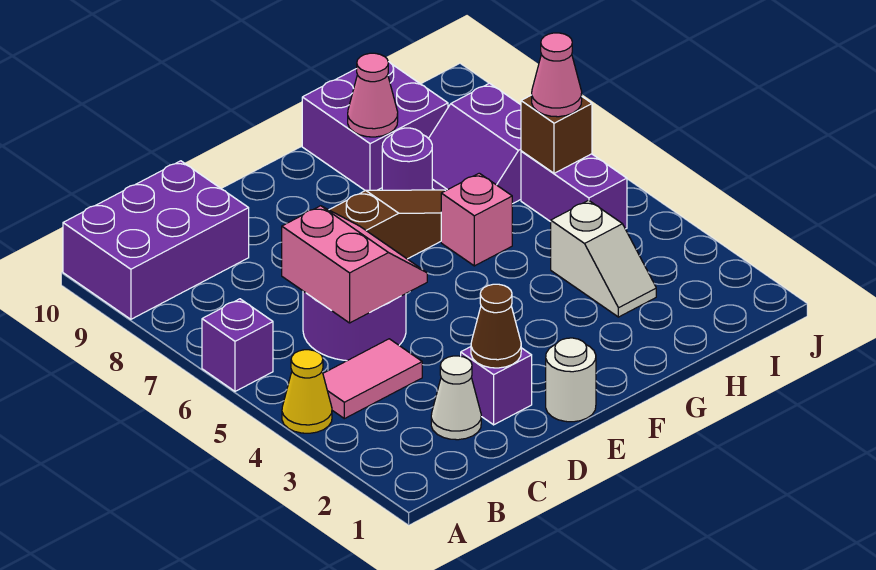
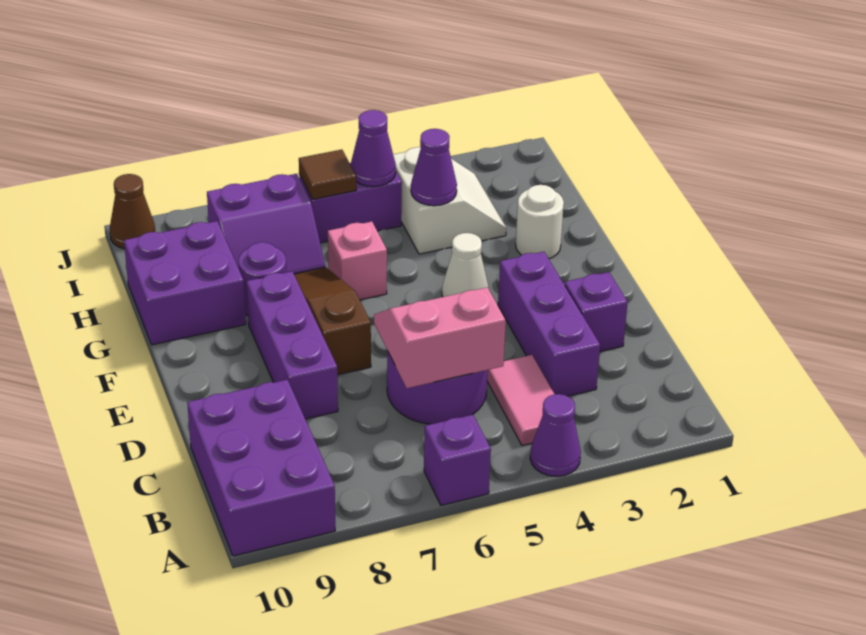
yellow 1x1 cone [282,350,332,433] -> purple 1x1 cone [530,394,581,476]
white 1x1 cone [431,356,481,440] -> white 1x1 cone moved to [442,233,489,297]
none -> purple 1x3 brick [498,252,600,396]
brown 1x1 cone [471,284,521,368] -> brown 1x1 cone moved to [110,174,155,249]
none -> purple 1x3 brick [247,271,338,419]
white 1x1 round brick [546,338,596,422] -> white 1x1 round brick moved to [516,185,564,259]
pink 1x1 cone [348,53,398,137] -> none
white 1x2 slope [551,200,656,317] -> white 2x2 slope [393,147,506,254]
none -> purple 1x1 cone [411,129,457,206]
none -> purple 1x1 cone [350,110,396,187]
brown 1x1 brick [521,95,592,173] -> brown 1x1 tile [299,150,356,199]
pink 1x1 cone [532,33,582,117] -> none

